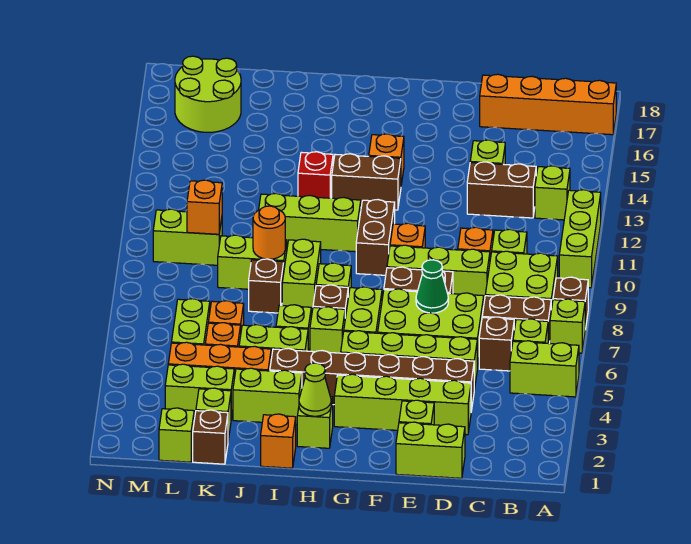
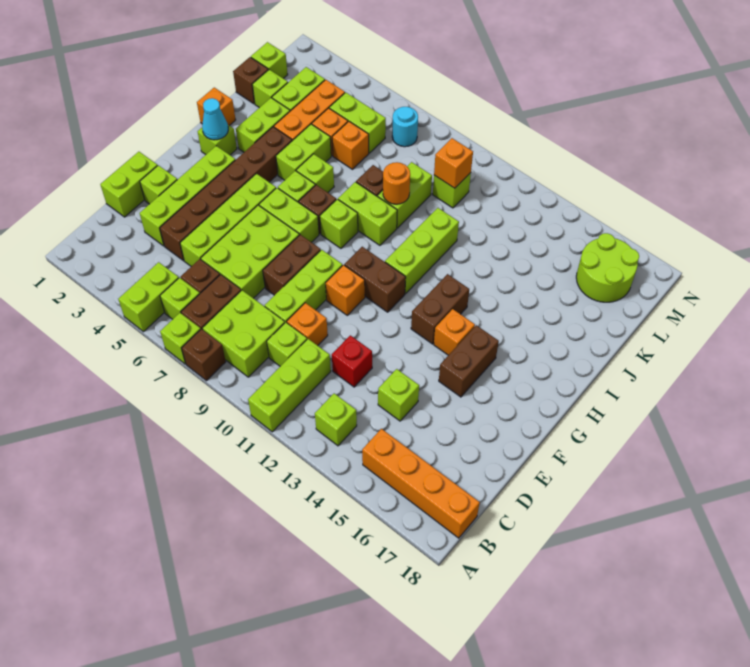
lime 1x3 brick [559,190,601,288] -> lime 1x3 brick turned to [248,339,331,432]
orange 1x4 brick [480,74,616,135] -> orange 1x4 brick turned to [362,429,480,538]
brown 1x2 brick [467,162,536,218] -> brown 1x2 brick moved to [439,325,499,397]
green 1x1 cone [416,260,448,313] -> none
lime 1x1 cone [299,363,331,416] -> cyan 1x1 cone [202,98,228,140]
red 1x1 brick [298,152,333,198] -> red 1x1 brick moved to [332,335,372,387]
lime 1x2 brick [153,209,222,265] -> lime 1x1 brick [433,173,471,208]
none -> cyan 1x1 round brick [392,107,418,147]

